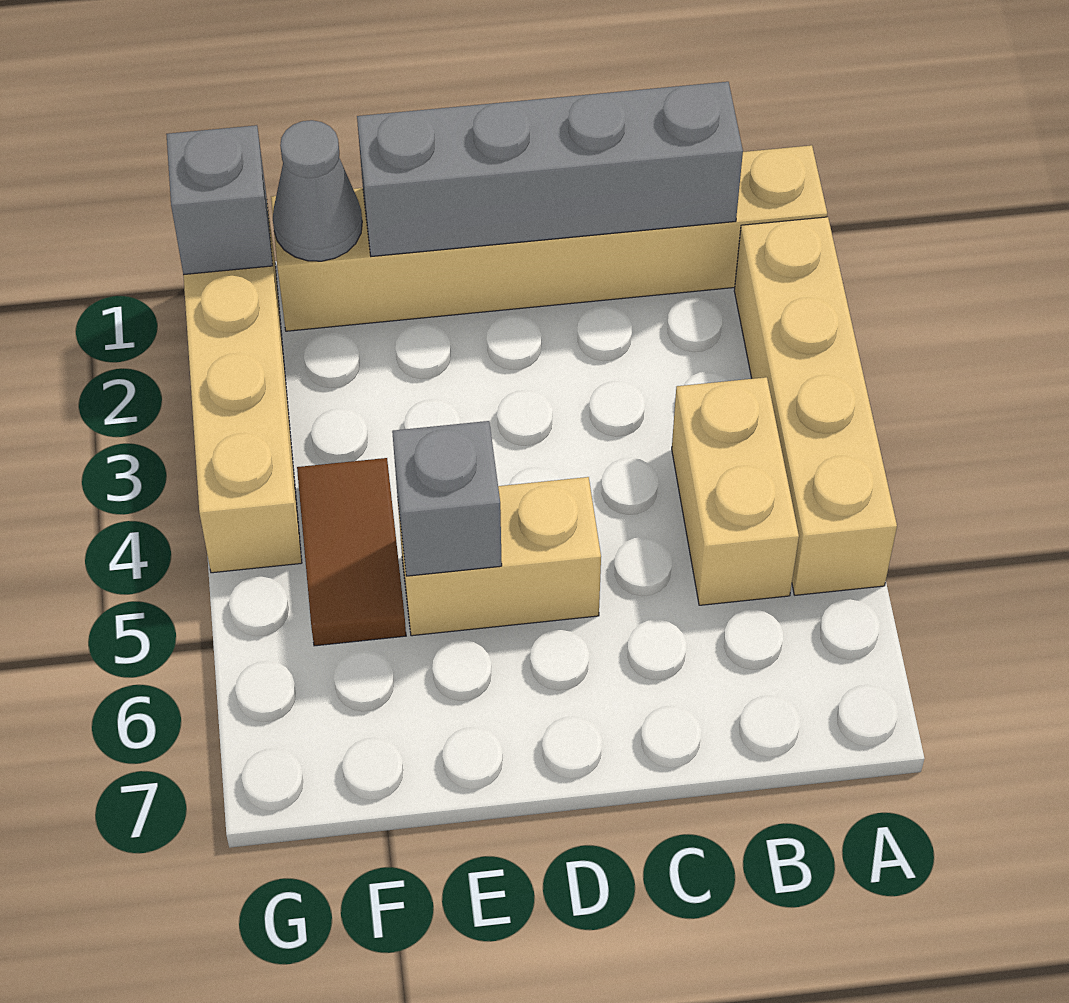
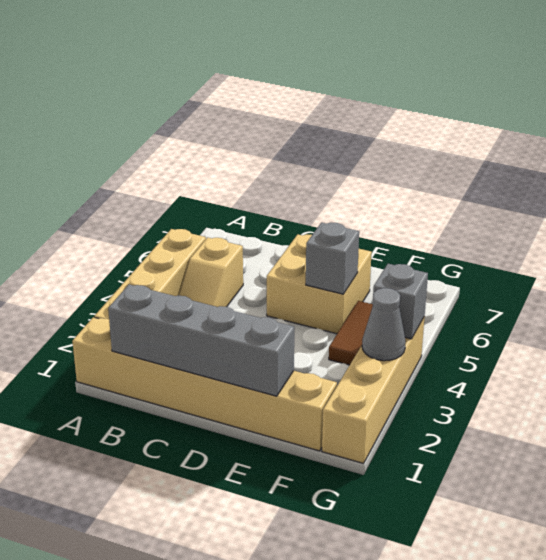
tan 1x2 brick [672,377,799,605] -> tan 1x2 slope [179,238,243,307]
tan 1x2 brick [398,477,601,636] -> tan 2x2 brick [267,234,372,334]
grey 1x1 cone [273,120,362,261] -> grey 1x1 cone moved to [362,288,406,361]
grey 1x1 brick [166,125,273,275] -> grey 1x1 brick moved to [373,264,428,339]

